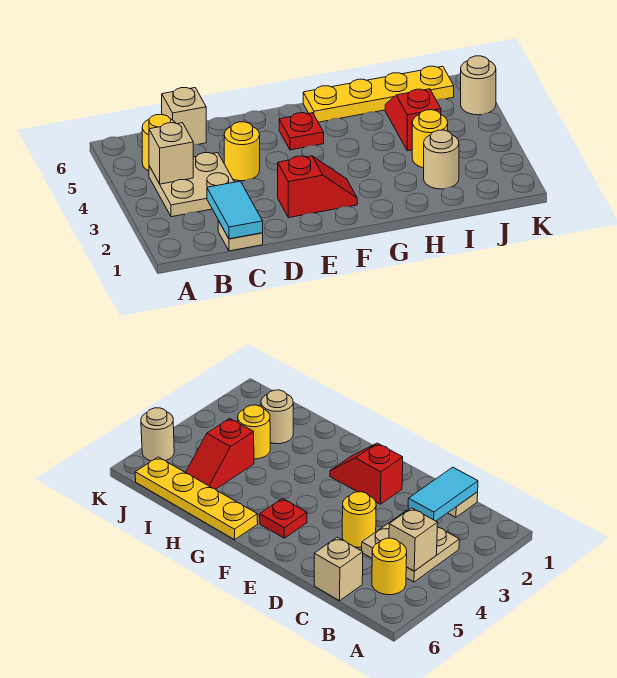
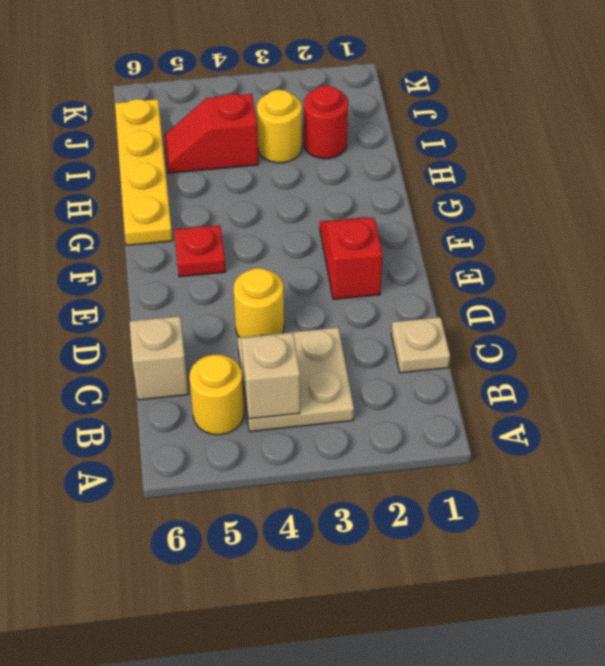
cyan 1x2 tile [207,181,263,239] -> none
tan 1x1 round brick [424,130,459,189] -> red 1x1 round brick [304,85,348,159]
tan 1x1 round brick [461,56,496,115] -> none

